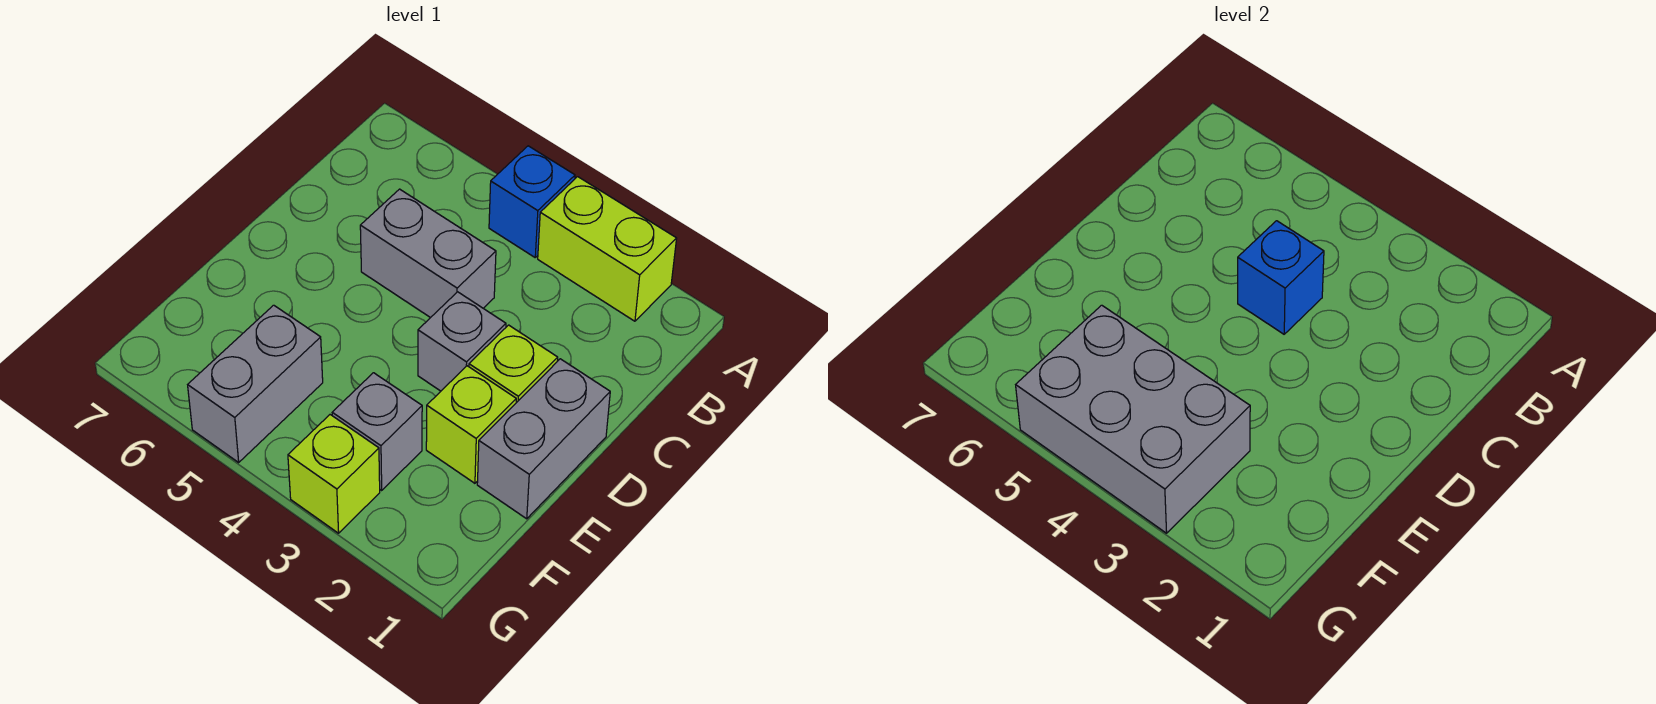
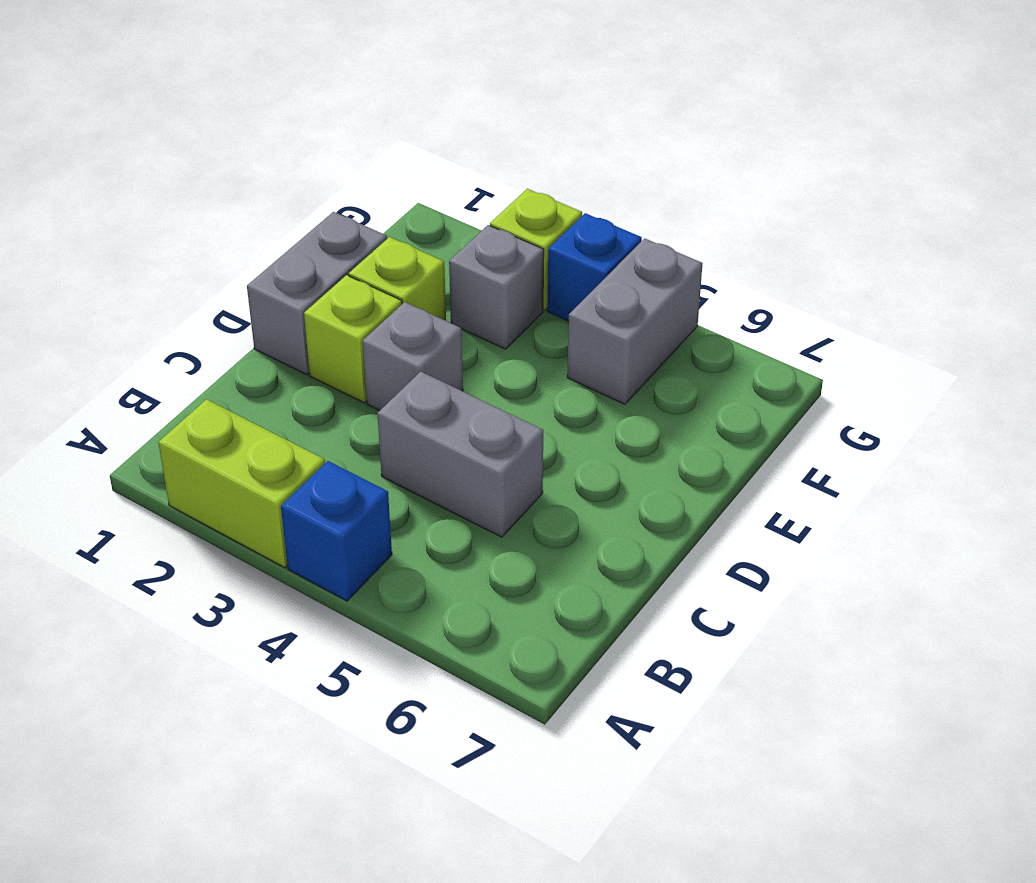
blue 1x1 brick [1238,221,1324,334] -> blue 1x1 brick moved to [548,213,642,321]
grey 2x3 brick [1016,305,1250,533] -> none

